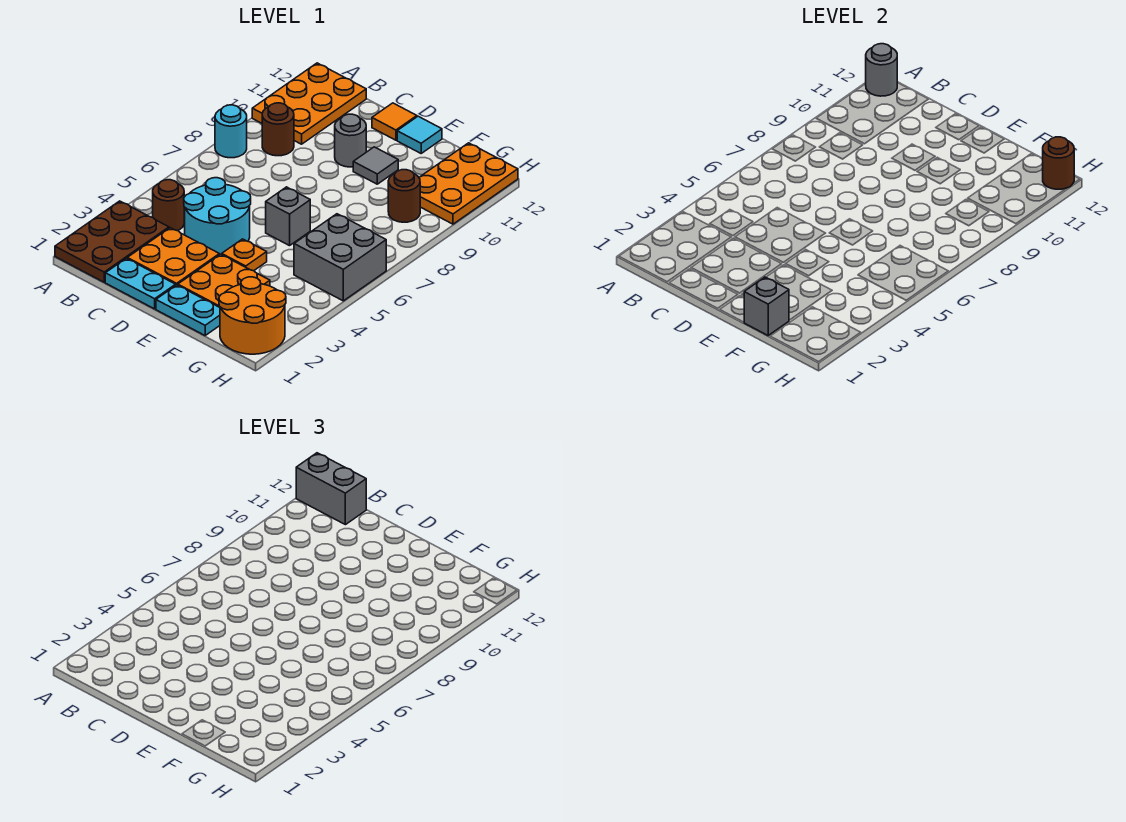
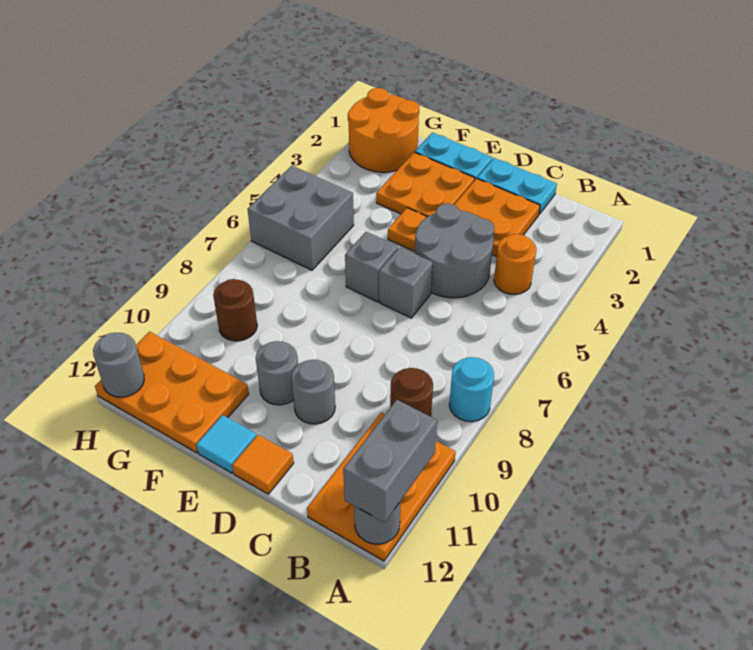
brown 2x3 plate [55,201,169,282] -> none
grey 1x2 brick [296,453,366,525] -> grey 1x2 brick turned to [343,400,437,523]
brown 1x1 round brick [153,180,184,231] -> orange 1x1 round brick [494,234,536,294]
cyan 2x2 round brick [184,178,251,255] -> grey 2x2 round brick [415,204,494,298]
grey 1x1 tile [353,147,398,184] -> grey 1x1 round brick [256,341,298,405]
grey 1x1 brick [744,277,789,335] -> grey 1x1 brick moved to [379,247,433,318]
orange 2x3 plate [419,143,518,224] -> orange 2x3 plate turned to [95,332,249,453]
brown 1x1 round brick [1043,137,1074,189] -> grey 1x1 round brick [93,333,144,397]

